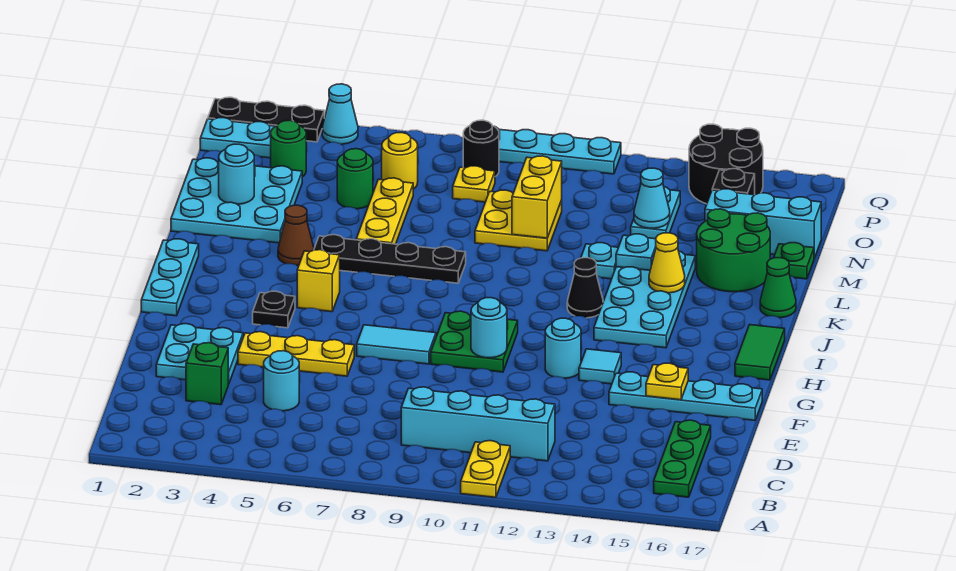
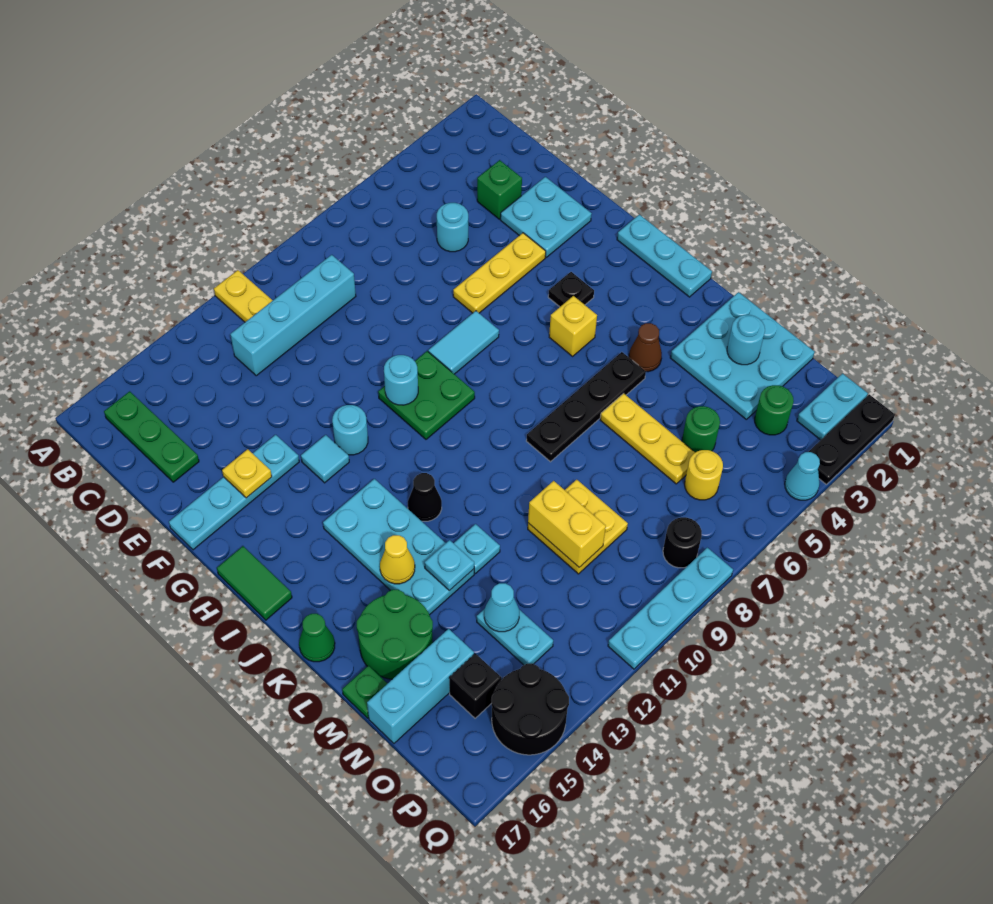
yellow 1x1 plate [453,166,495,202] -> none

